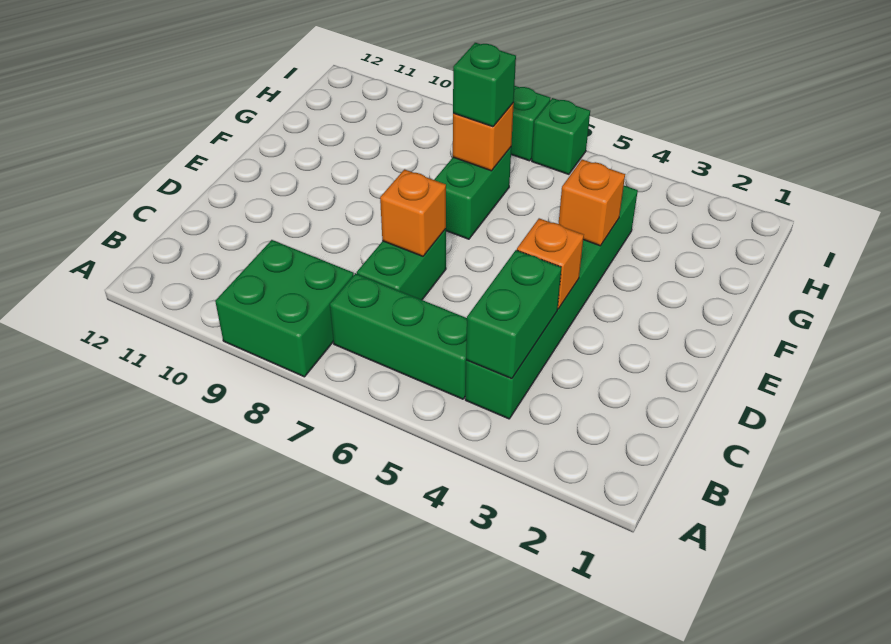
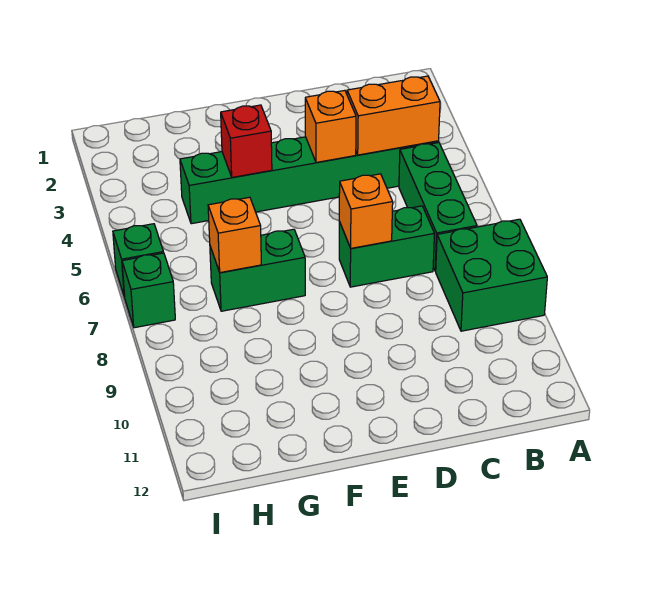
green 1x2 brick [466,250,562,379] -> orange 1x2 brick [347,76,440,155]
orange 1x1 brick [559,160,625,246] -> red 1x1 brick [221,105,272,177]
green 1x1 brick [453,43,516,127] -> none

